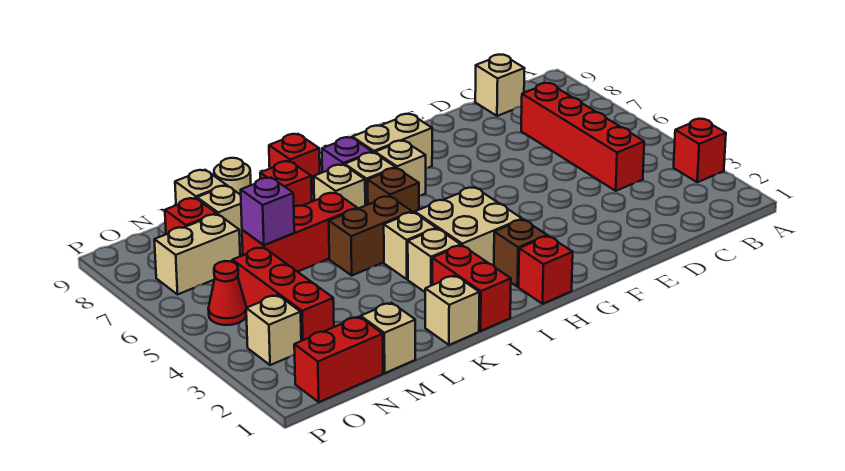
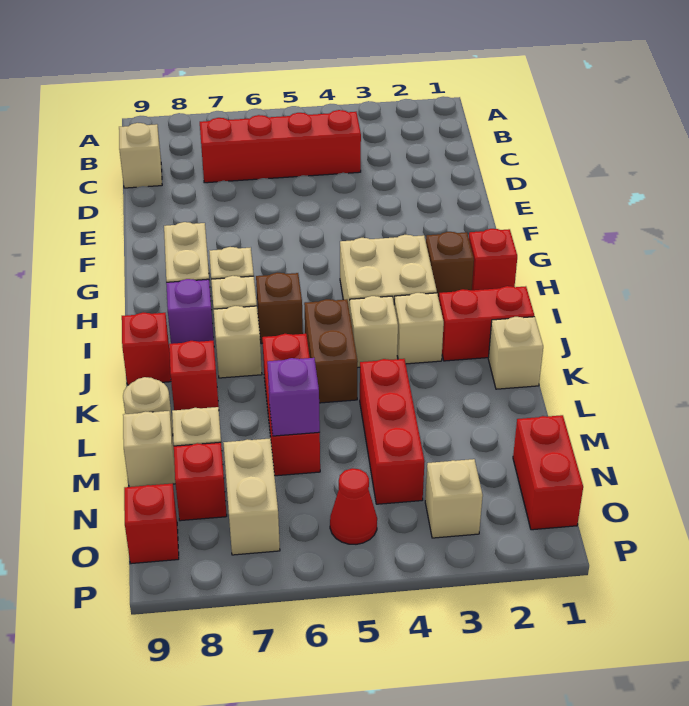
red 1x1 brick [674,119,726,182] -> red 1x1 brick moved to [124,483,179,564]
tan 1x1 brick [361,303,415,373] -> none
red 1x3 brick [233,247,334,341] -> red 1x3 brick turned to [360,359,425,504]

